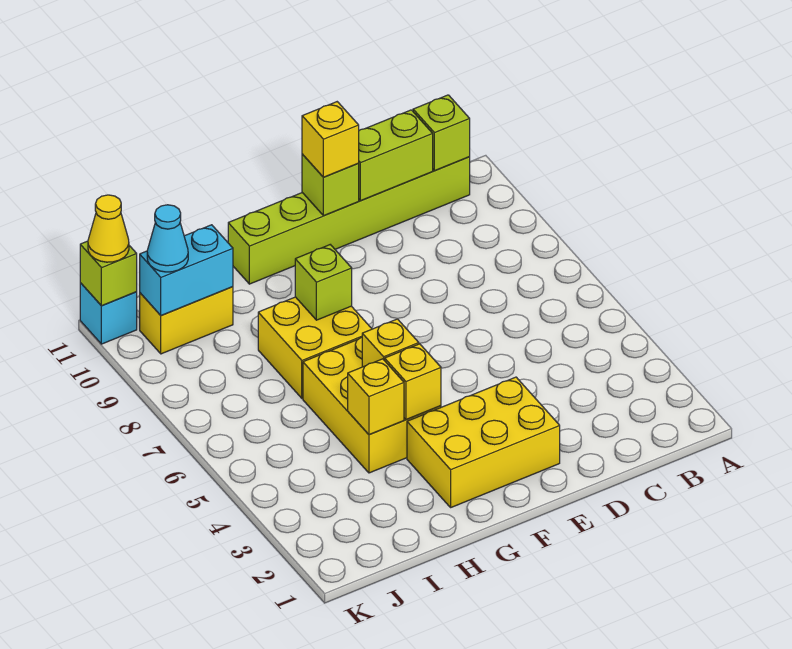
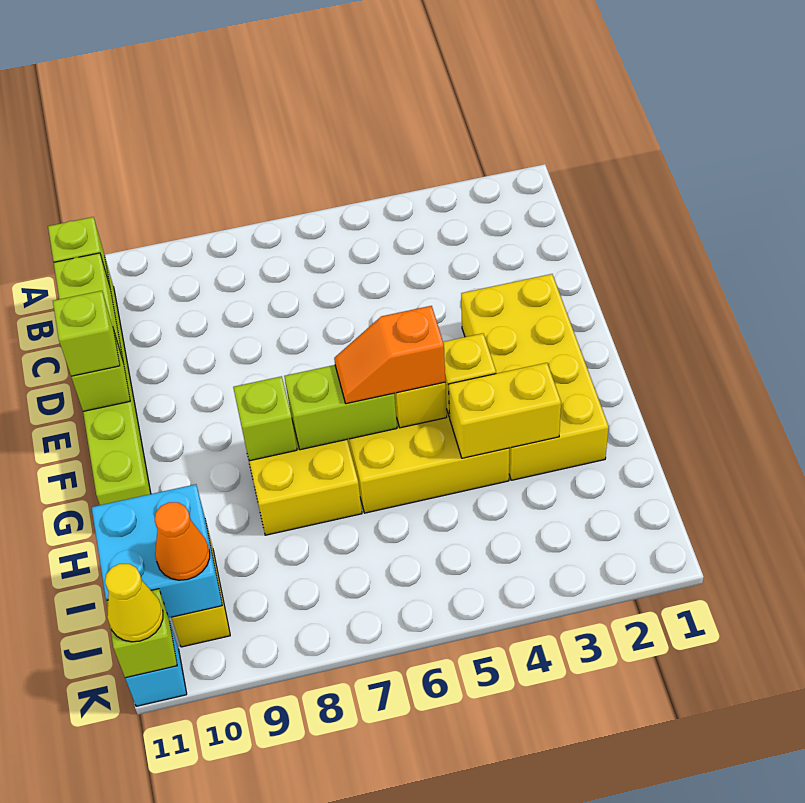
yellow 2x3 brick [407,377,560,507] -> yellow 2x4 brick [461,274,609,480]
yellow 1x1 brick [302,102,359,177] -> lime 1x1 brick [53,291,120,376]
none -> orange 1x2 slope [334,306,445,404]
none -> lime 1x2 brick [284,365,397,450]
yellow 1x1 brick [348,359,404,434] -> yellow 1x2 brick [449,363,561,458]
cyan 1x2 brick [140,225,233,316] -> cyan 2x2 brick [92,484,222,618]
cyan 1x1 cone [147,205,188,272] -> orange 1x1 cone [155,502,210,580]

